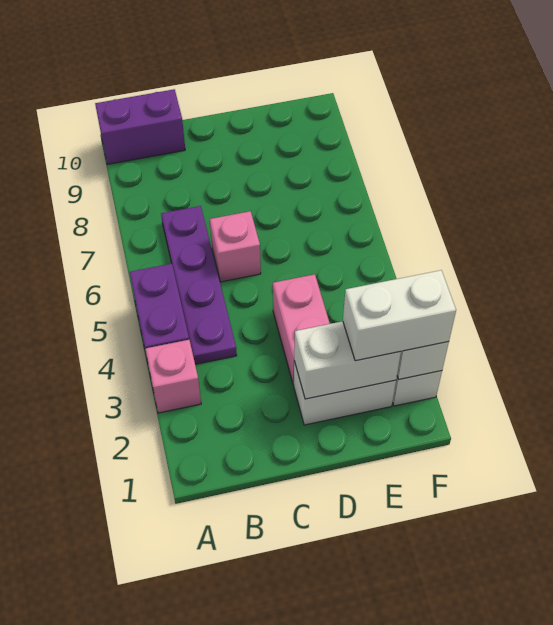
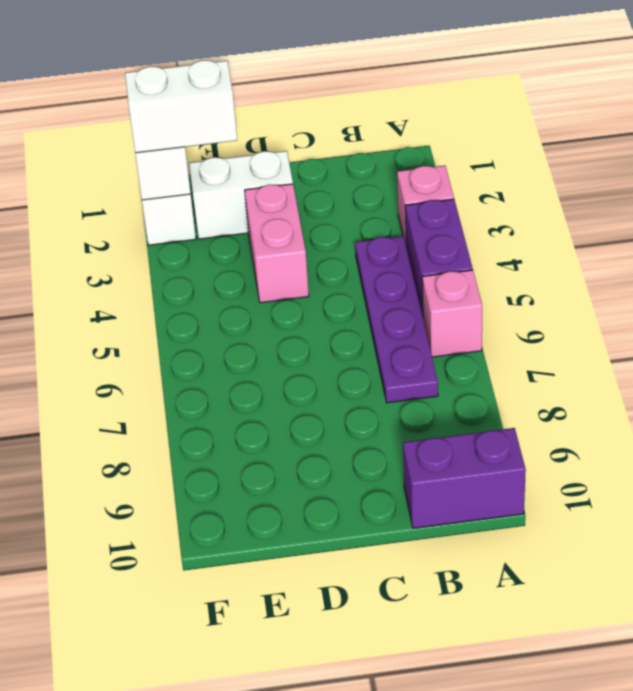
pink 1x1 brick [210,211,261,282] -> pink 1x1 brick moved to [422,270,482,357]
white 1x2 brick [294,321,401,399] -> none

